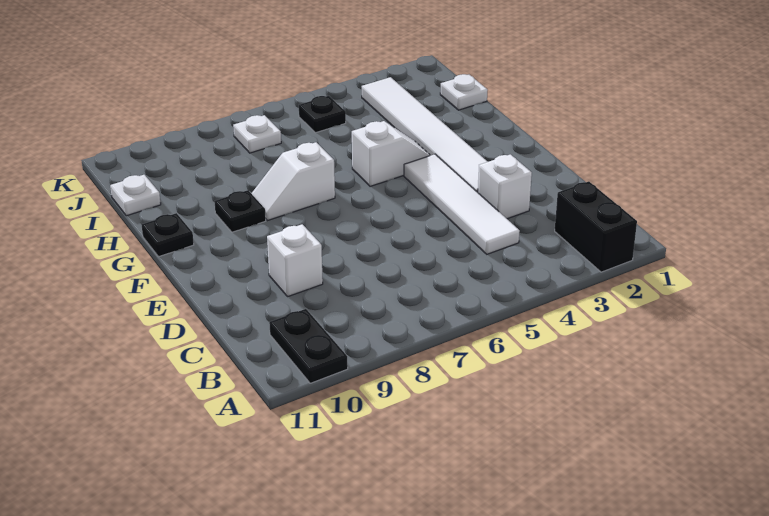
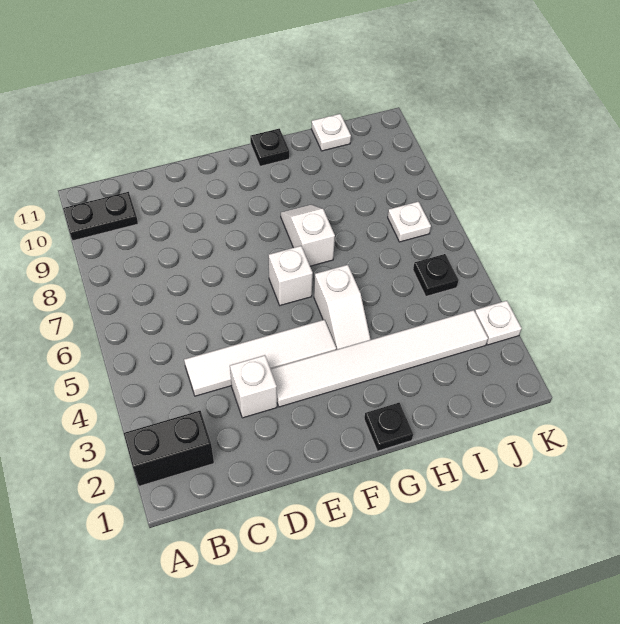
white 1x1 brick [267,224,323,297] -> white 1x1 brick moved to [268,246,313,305]
black 1x1 plate [214,190,266,232] -> black 1x1 plate moved to [364,403,413,451]
white 1x1 plate [440,74,488,110] -> white 1x1 plate moved to [475,301,522,345]

